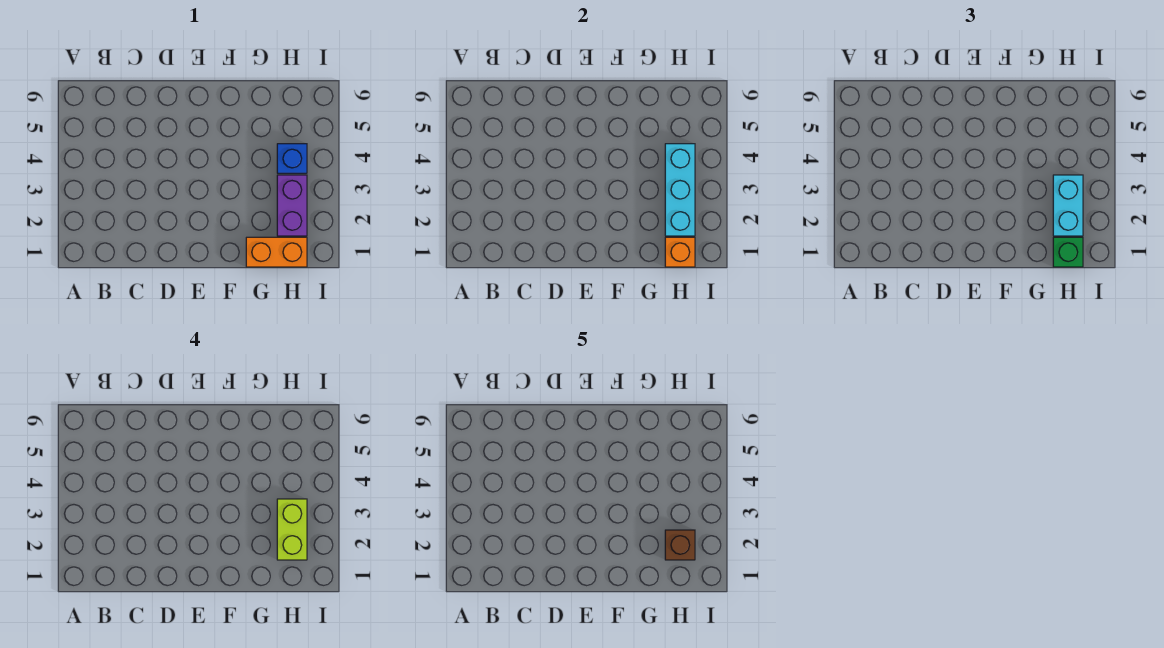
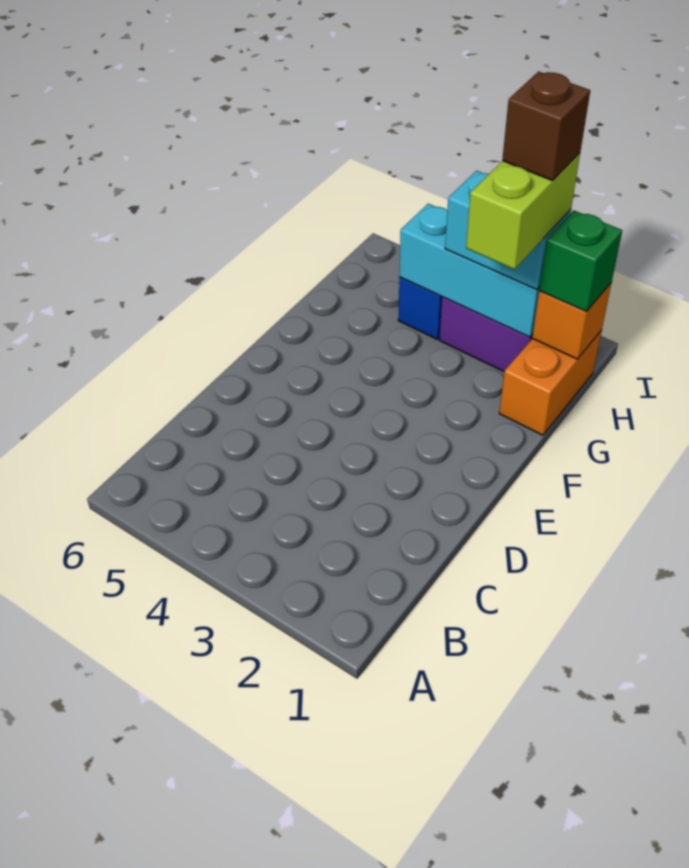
lime 1x2 brick [277,499,307,560] -> lime 1x2 brick turned to [466,153,580,269]

